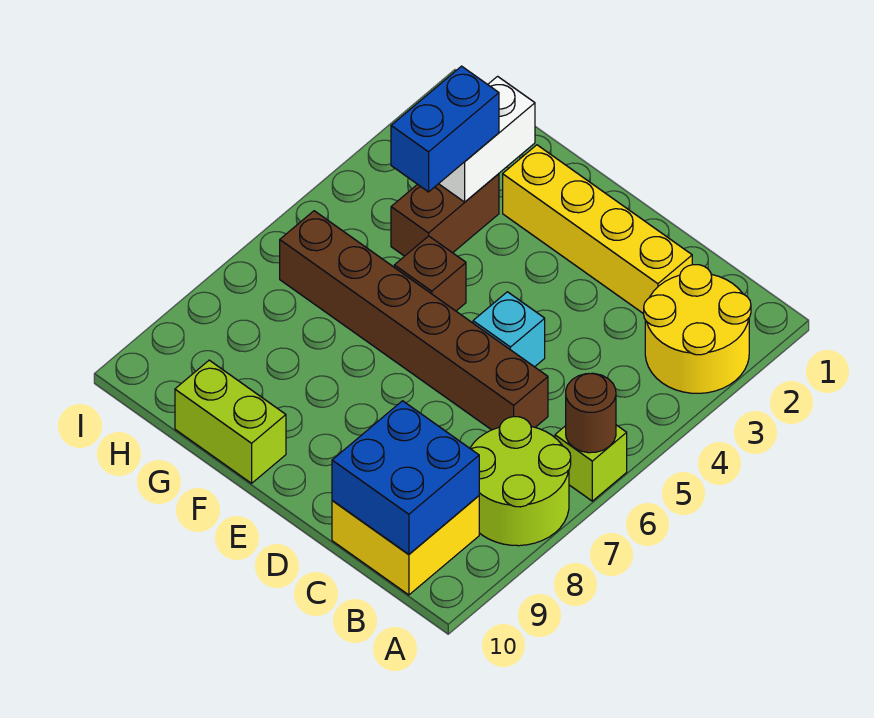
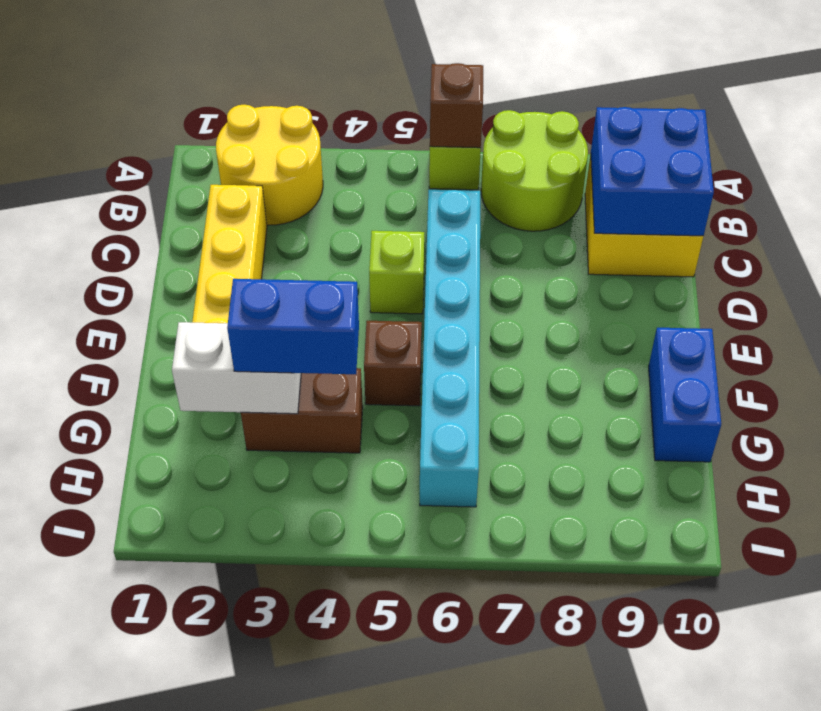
brown 1x1 round brick [566,373,616,453] -> brown 1x1 brick [430,63,483,148]
brown 1x6 brick [280,211,548,430] -> cyan 1x6 brick [420,190,480,507]
cyan 1x1 brick [473,292,545,367] -> lime 1x1 brick [369,231,424,314]
lime 1x2 brick [175,360,286,483] -> blue 1x2 brick [649,328,721,462]

